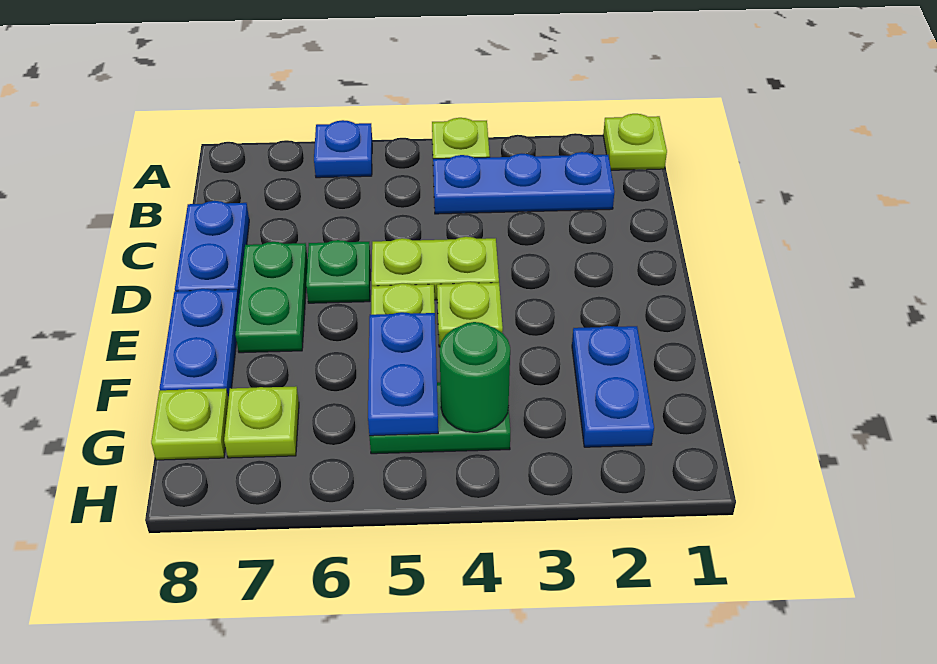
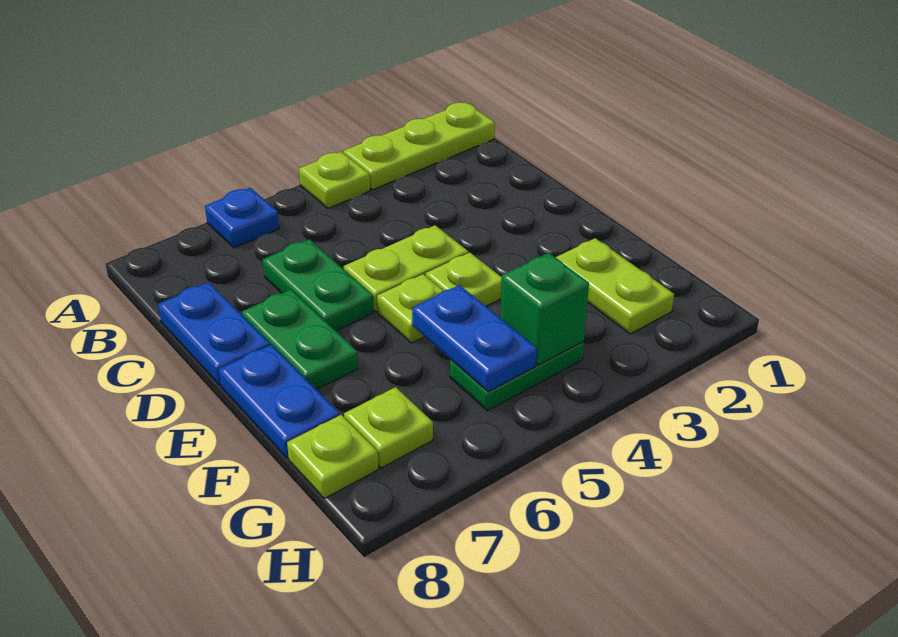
lime 1x1 plate [603,114,667,170] -> lime 1x3 plate [343,102,495,190]
blue 1x3 plate [433,152,614,214] -> none
green 1x1 plate [306,240,370,303] -> green 1x2 plate [263,239,374,331]
blue 1x2 plate [572,326,654,447] -> lime 1x2 plate [555,238,674,334]
green 1x1 round brick [440,322,510,432] -> green 1x1 brick [500,253,589,365]

